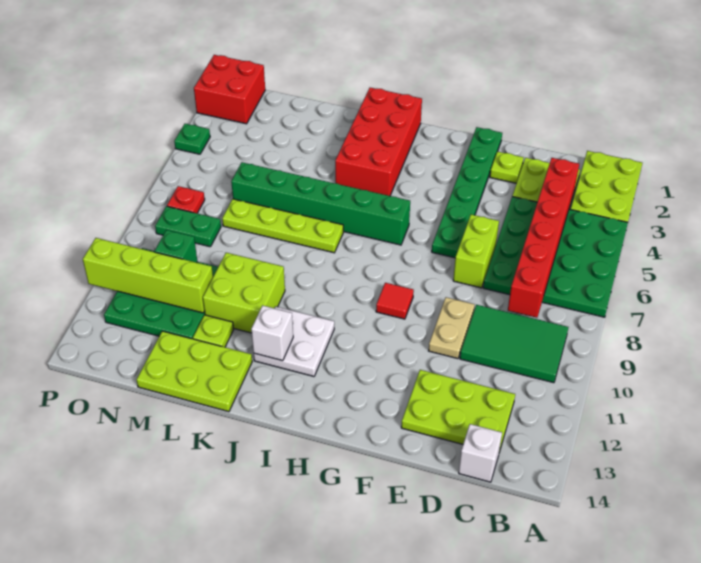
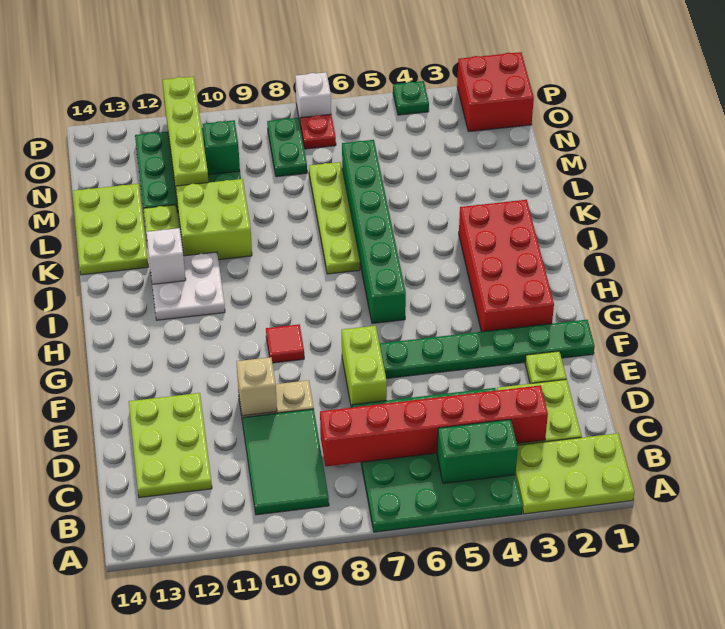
none -> green 1x2 brick [437,419,518,483]
white 1x1 brick [459,424,502,482] -> white 1x1 brick moved to [295,72,331,122]
lime 1x2 brick [453,214,499,288] -> lime 1x2 brick turned to [342,326,387,408]
none -> tan 1x1 brick [236,357,277,416]
red 2x4 brick [335,88,422,196] -> red 2x4 brick turned to [459,200,554,332]

